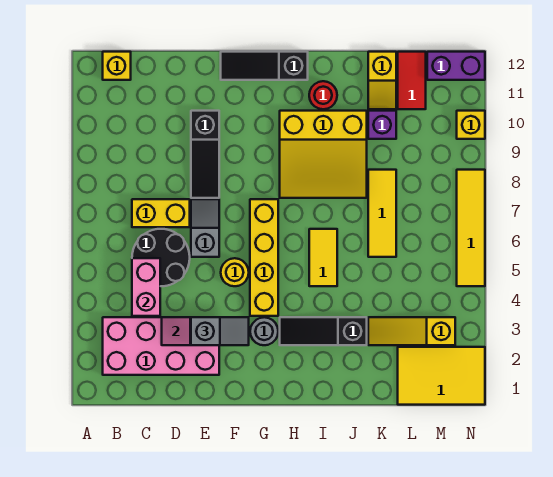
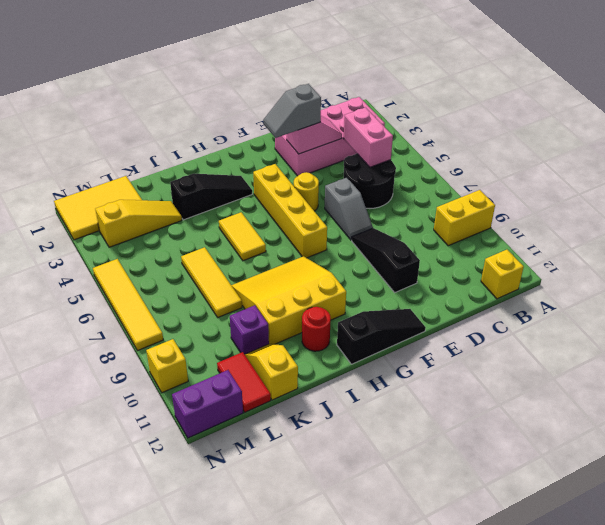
yellow 1x2 brick [132,199,190,227] -> yellow 1x2 brick moved to [434,190,495,246]
grey 1x1 round brick [250,317,278,345] -> none

